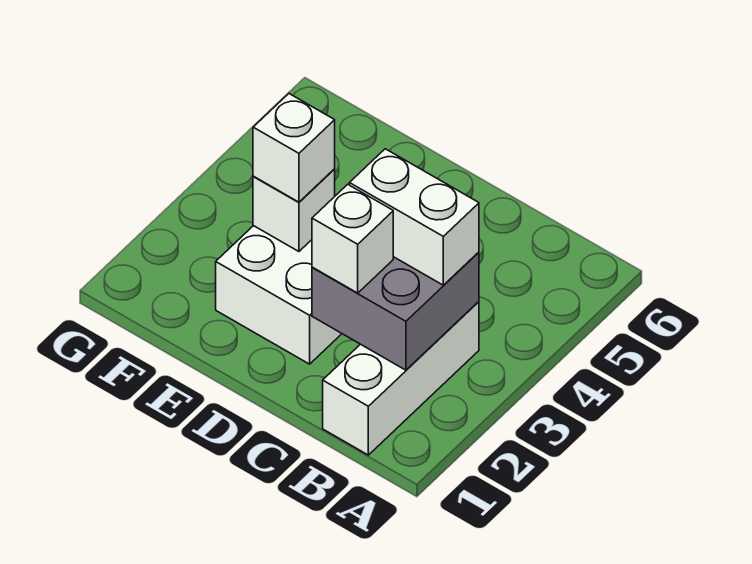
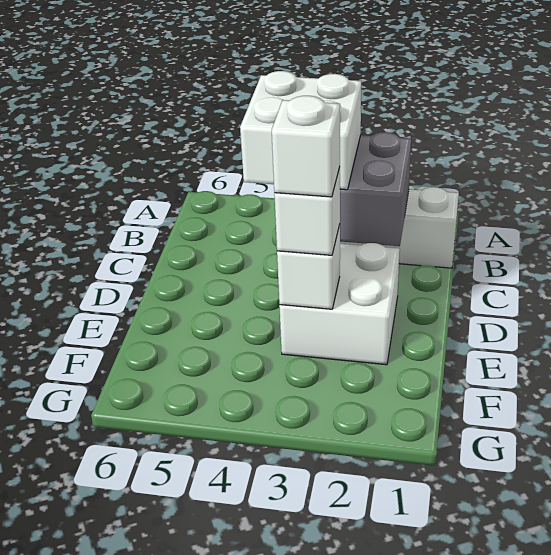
white 1x2 brick [349,149,479,285] -> white 2x2 brick [240,71,361,190]
white 1x1 brick [312,184,393,293] -> white 1x1 brick moved to [272,96,340,197]

